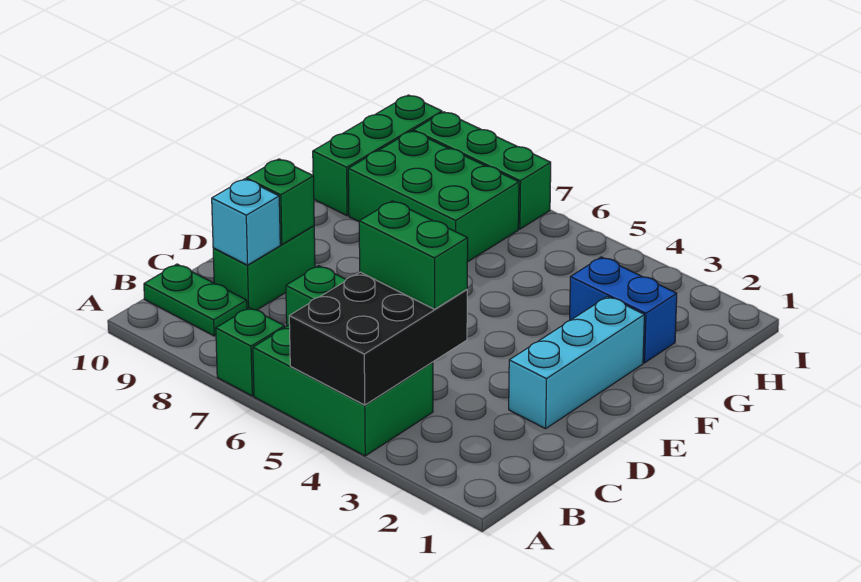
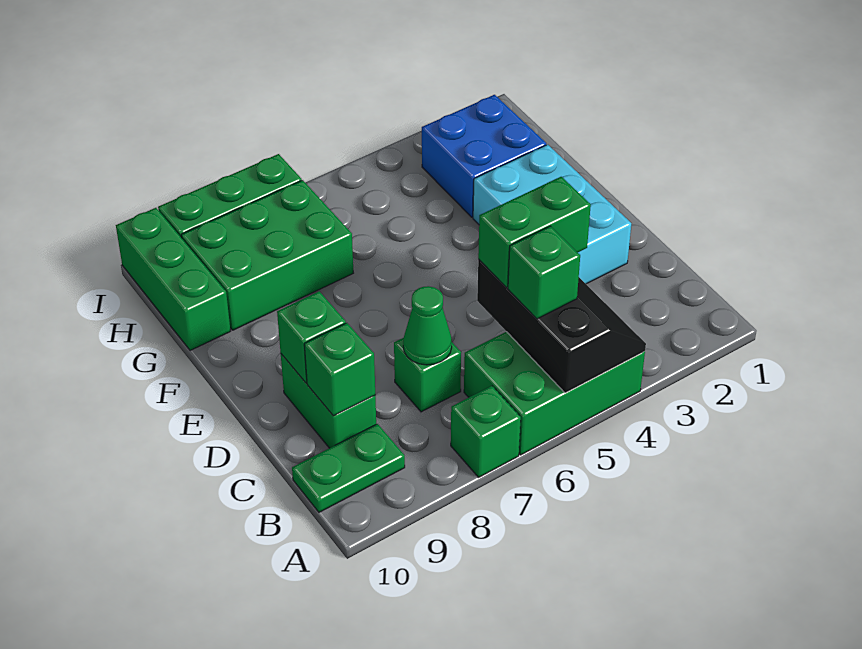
black 2x3 brick [289,272,467,405] -> black 2x3 slope [477,259,646,393]
none -> green 1x1 brick [508,226,580,319]
none -> green 1x1 cone [403,286,452,365]
cyan 1x1 brick [212,179,280,265] -> green 1x1 brick [304,323,375,416]
cyan 1x3 brick [509,297,644,429] -> cyan 2x3 brick [473,145,631,284]
blue 1x2 brick [570,257,677,363] -> blue 2x2 brick [422,95,546,217]

